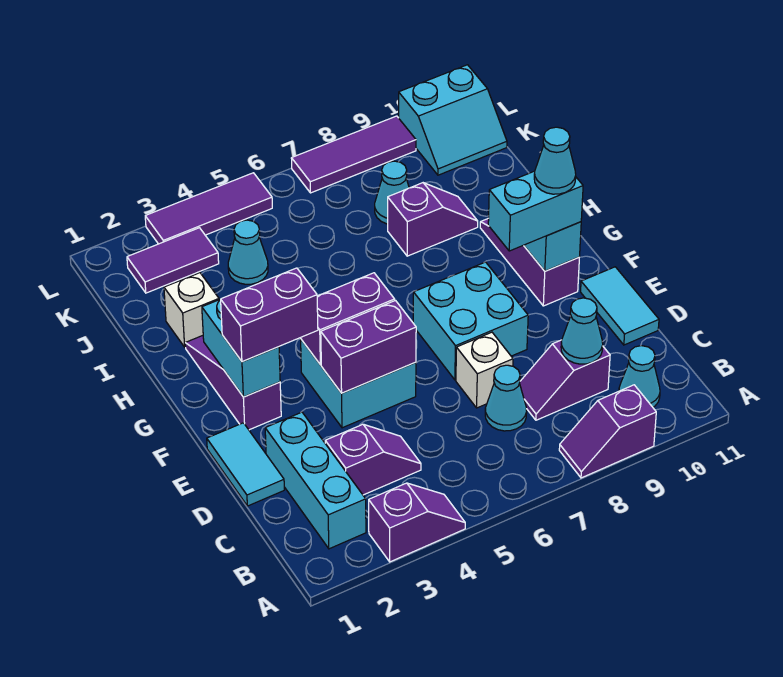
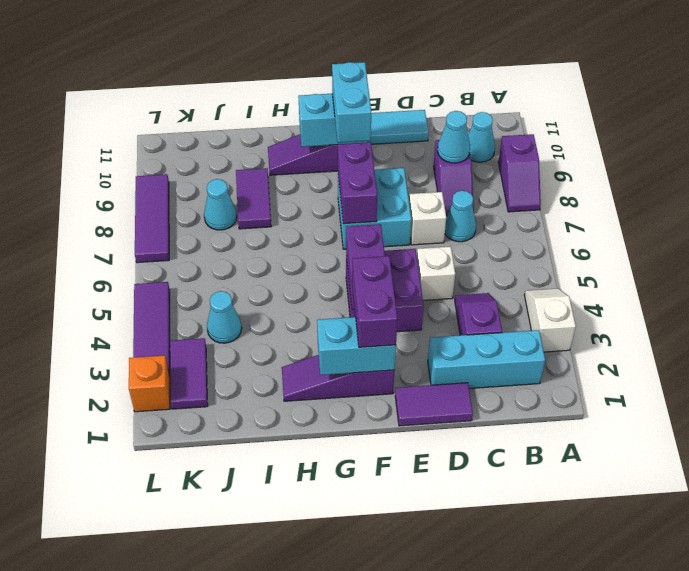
purple 1x2 slope [369,483,465,562] -> white 1x2 slope [524,288,576,352]
cyan 1x2 tile [207,423,284,506] -> purple 1x2 tile [395,383,473,426]
cyan 2x2 brick [301,340,416,428] -> purple 2x2 brick [346,249,424,332]
purple 1x2 brick [321,301,416,393] -> purple 1x2 brick moved to [338,142,377,224]
cyan 1x1 cone [534,127,576,194] -> none
white 1x1 brick [164,273,219,347] -> white 1x1 brick moved to [417,246,455,300]
purple 1x2 slope [388,183,478,256] -> purple 1x2 tile [236,168,271,229]
cyan 2x2 slope [399,65,507,175] -> none
none -> orange 1x1 brick [129,355,170,412]

